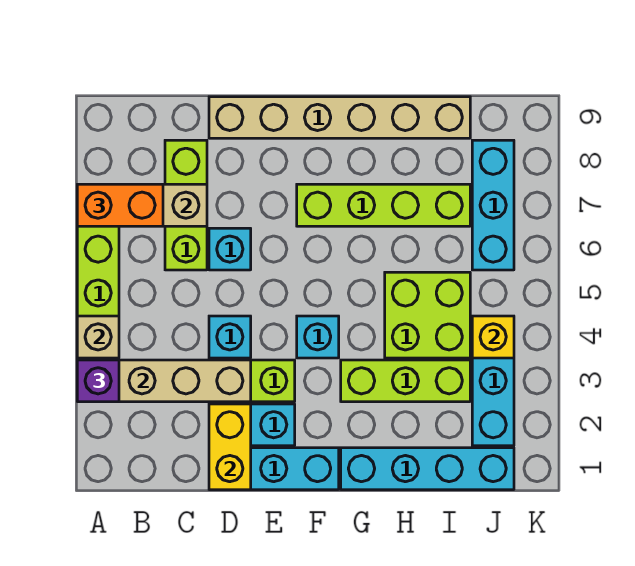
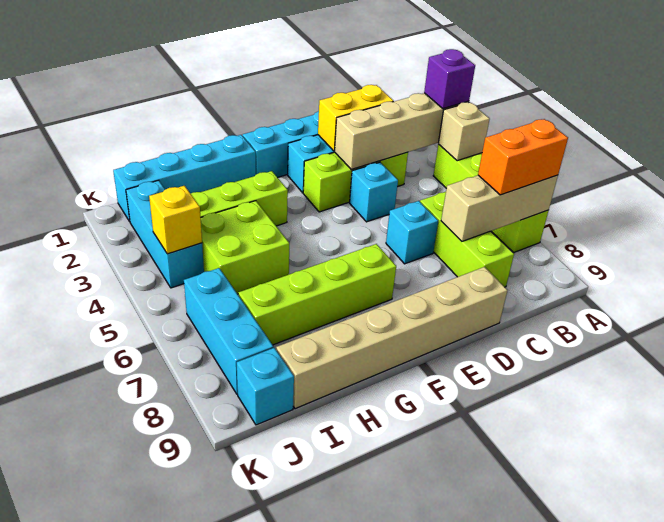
yellow 1x2 brick [209,404,251,490] -> yellow 1x2 brick turned to [318,85,393,151]
cyan 1x1 brick [297,316,339,358] -> cyan 1x1 brick moved to [237,348,294,425]

